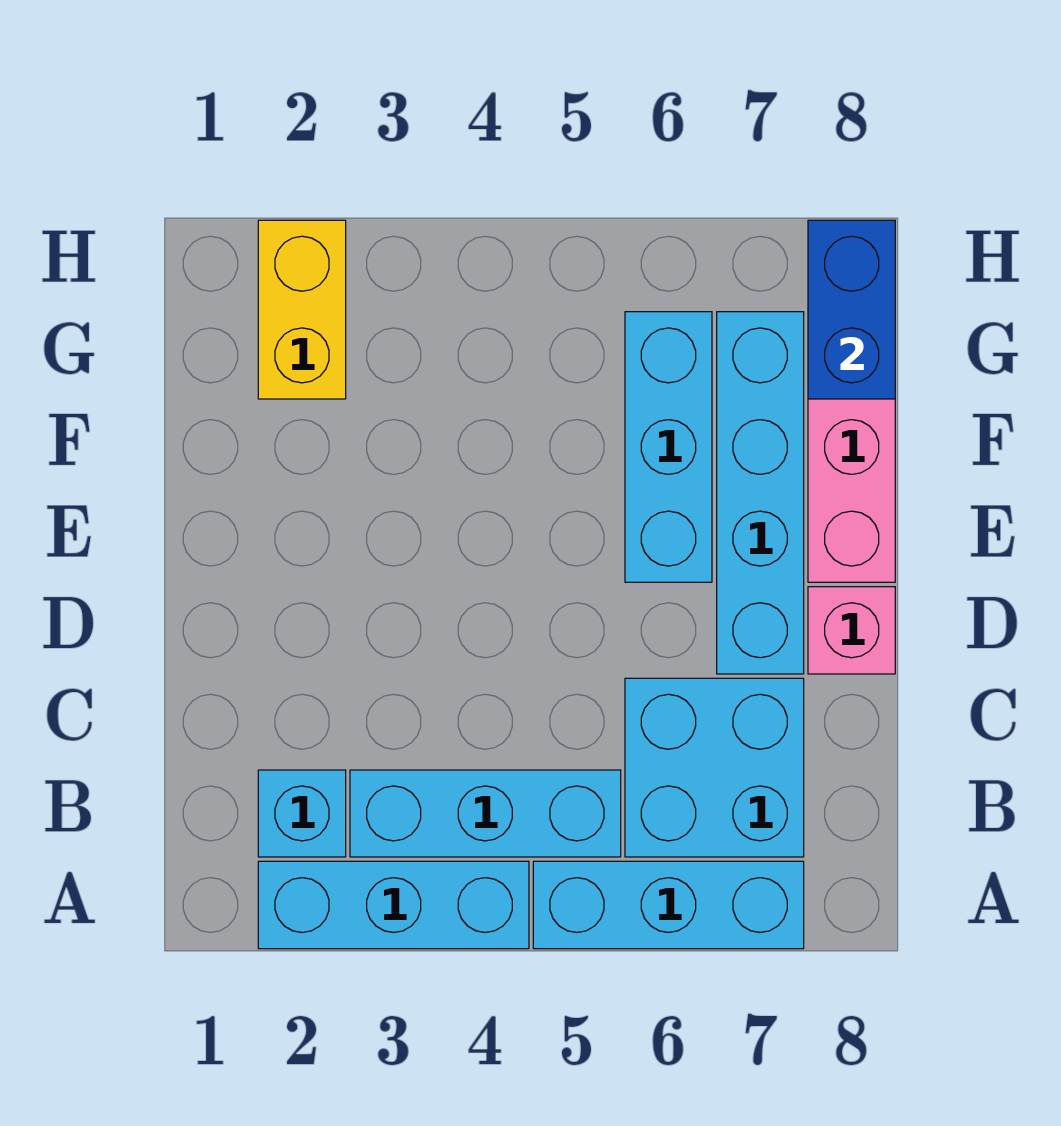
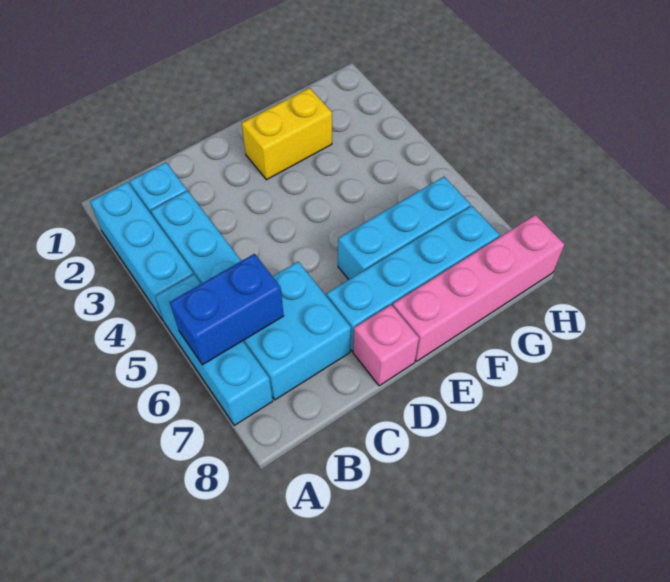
yellow 1x2 brick [258,220,346,399] -> yellow 1x2 brick moved to [242,88,332,180]
blue 1x2 brick [808,220,895,399] -> blue 1x2 brick moved to [170,254,284,365]

